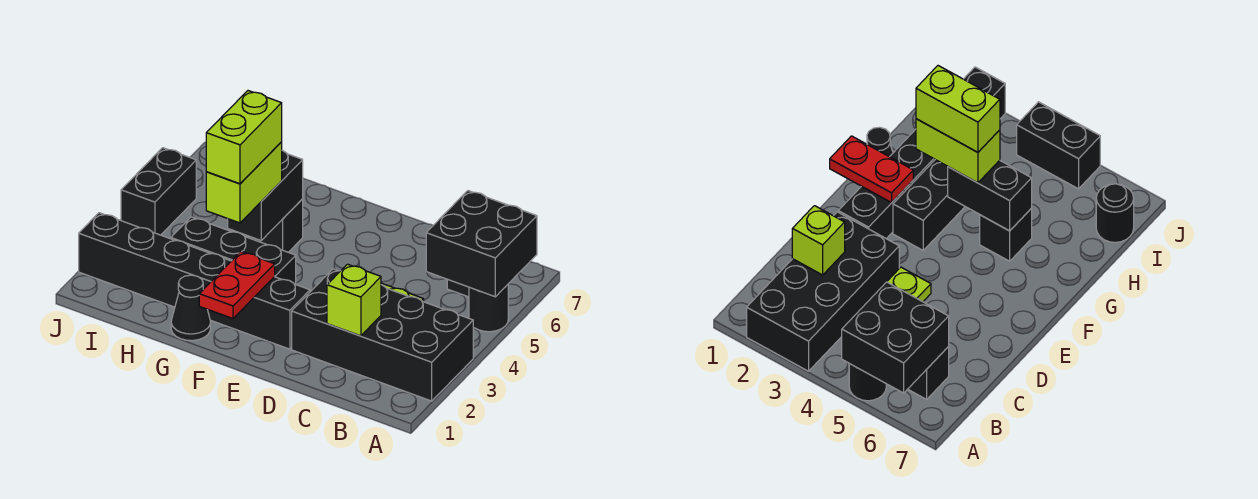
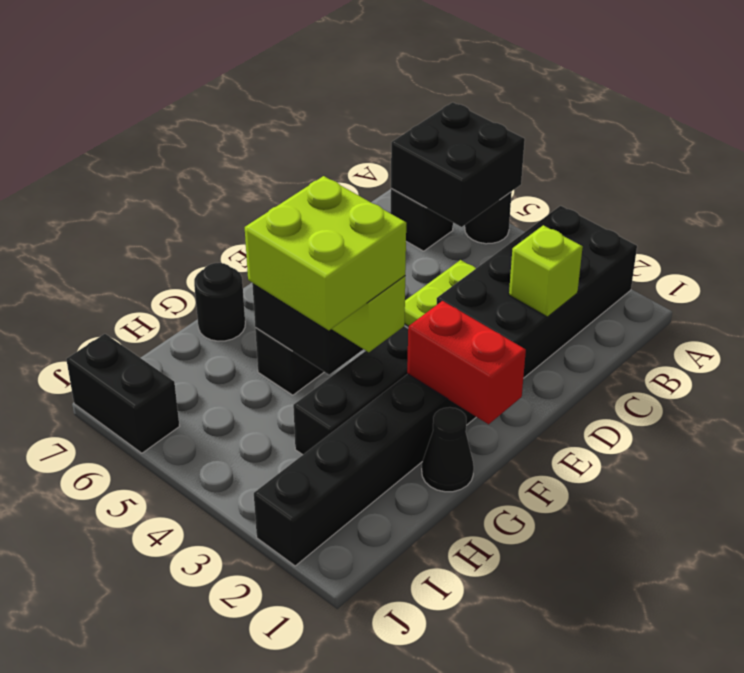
red 1x2 plate [199,252,275,319] -> red 1x2 brick [407,301,526,424]
lime 1x2 brick [206,91,282,184] -> lime 2x2 brick [245,176,406,330]
black 1x1 round brick [1096,184,1134,242] -> black 1x1 round brick moved to [194,263,245,341]
black 1x2 brick [121,148,196,235] -> black 1x2 brick moved to [66,334,179,453]

